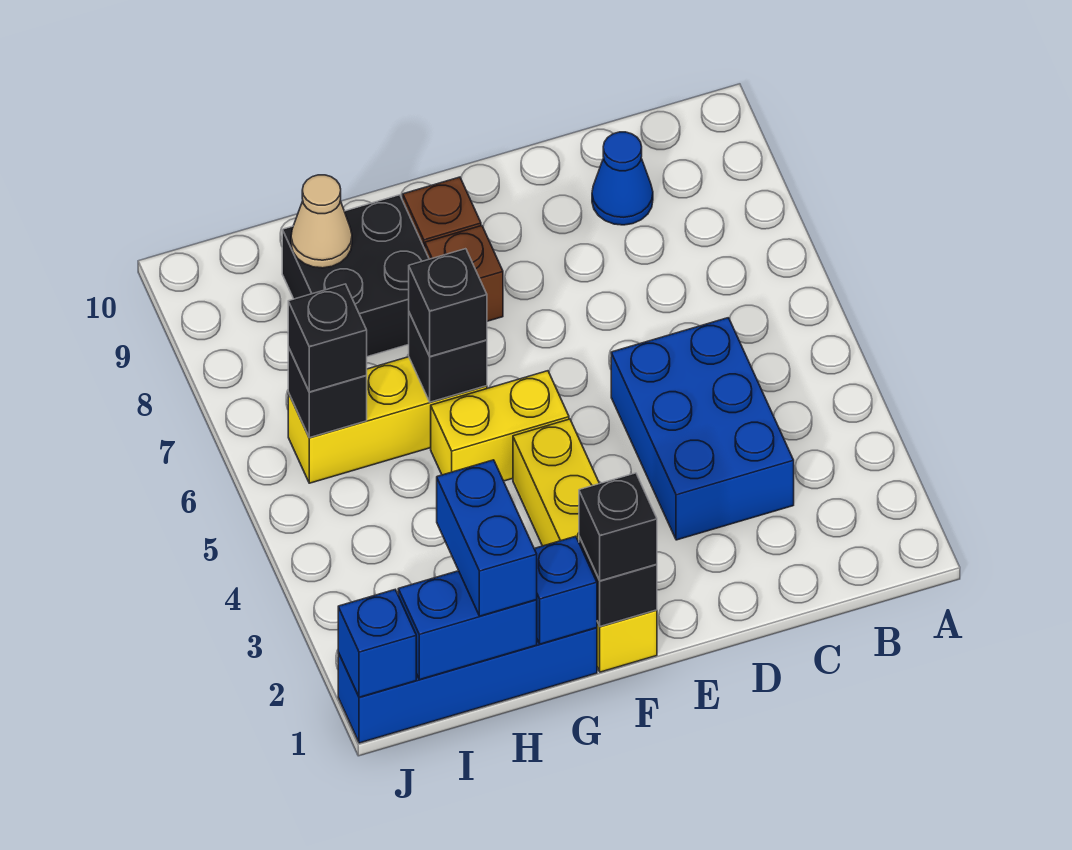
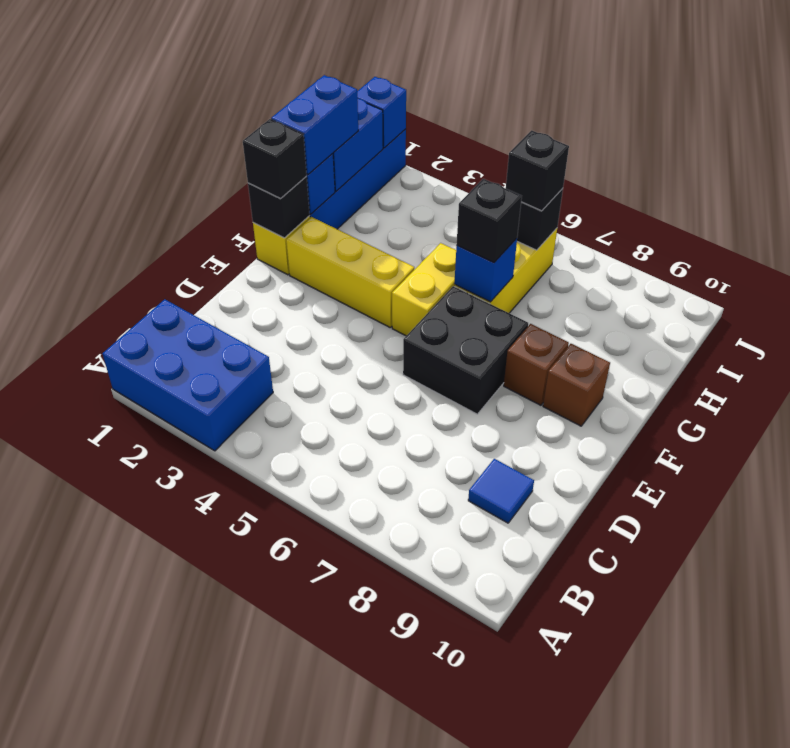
blue 2x3 brick [611,318,794,540] -> blue 2x3 brick moved to [103,299,273,451]
blue 1x1 cone [592,132,653,225] -> blue 1x1 tile [468,459,534,523]
black 1x1 brick [409,313,487,402] -> blue 1x1 brick [454,238,517,302]
black 2x2 brick [282,195,429,357] -> black 2x2 brick moved to [403,286,528,414]
blue 1x2 brick [437,460,537,616] -> blue 1x2 brick turned to [271,75,358,175]
tan 1x1 cone [291,175,352,268] -> none

